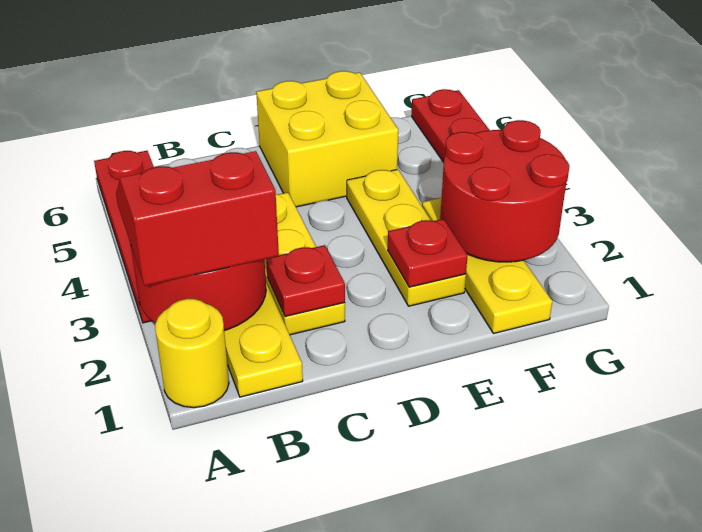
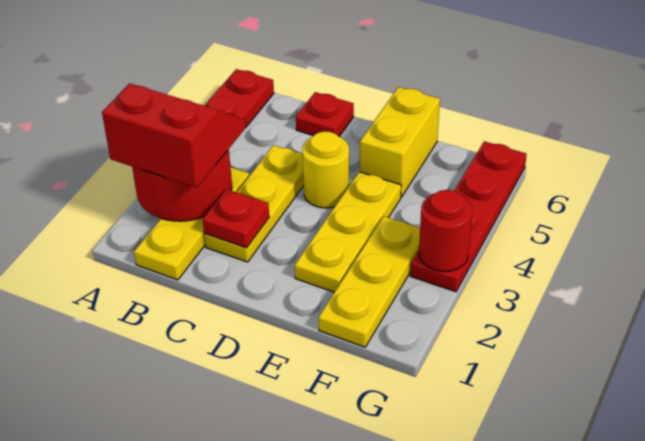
yellow 1x1 round brick [155,299,229,408] -> yellow 1x1 round brick moved to [302,131,349,208]
yellow 2x2 brick [256,71,398,207] -> yellow 1x2 brick [360,87,440,197]
red 1x1 plate [388,219,468,287] -> red 1x1 plate moved to [296,92,354,136]
red 2x2 round brick [440,120,569,262] -> red 1x1 round brick [419,190,472,271]

